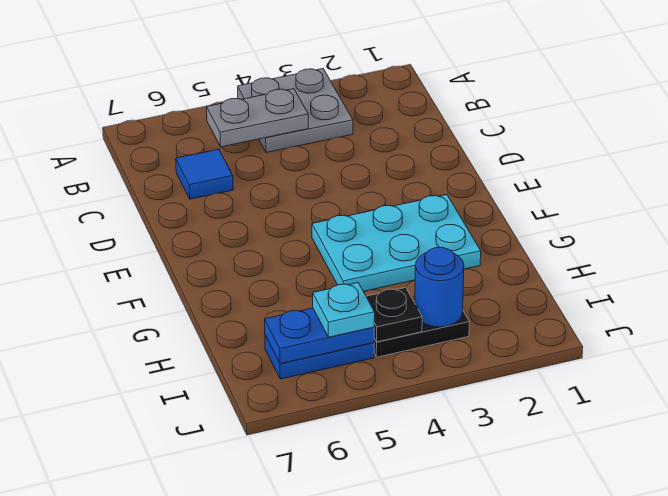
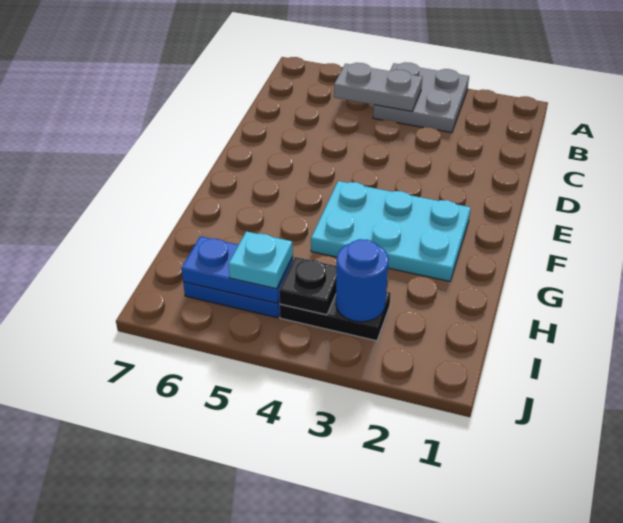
blue 1x1 tile [176,149,233,199] -> none

